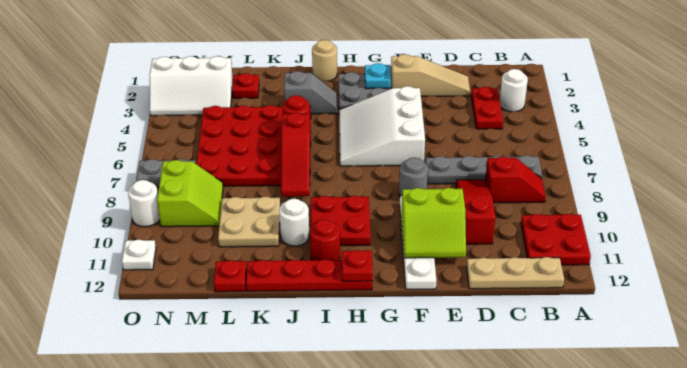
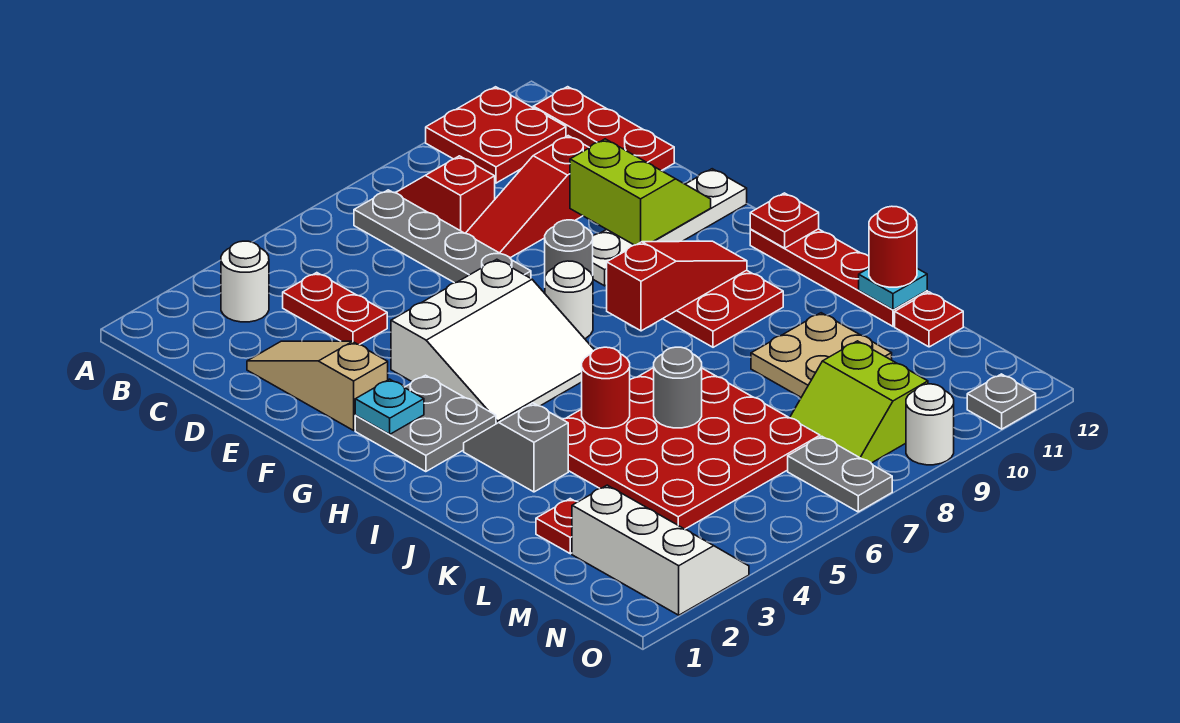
tan 1x3 plate [467,257,564,289] -> red 1x3 plate [533,87,674,171]
red 1x2 plate [471,87,503,129] -> red 1x2 plate turned to [283,273,387,345]
tan 1x1 round brick [312,40,337,81] -> none
red 1x1 round brick [310,219,340,260] -> red 1x1 round brick moved to [869,206,917,287]
red 1x3 slope [281,113,310,196] -> red 1x3 slope moved to [607,241,747,331]
white 1x1 round brick [279,199,309,246] -> white 1x1 round brick moved to [545,261,593,339]
none -> grey 1x1 round brick [654,347,702,428]
none -> cyan 1x1 plate [859,269,927,310]
lime 2x2 slope [157,160,223,227] -> lime 2x2 slope turned to [790,341,928,463]
white 1x1 plate [122,239,156,270] -> grey 1x1 plate [967,374,1036,429]

